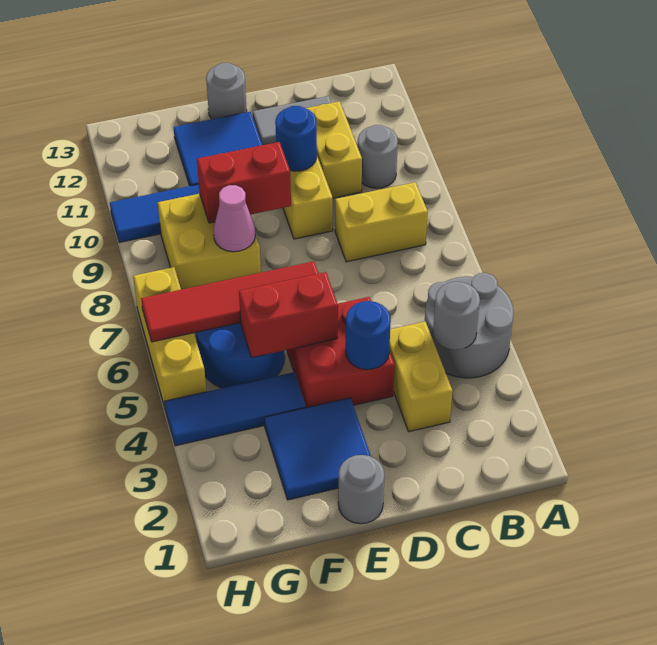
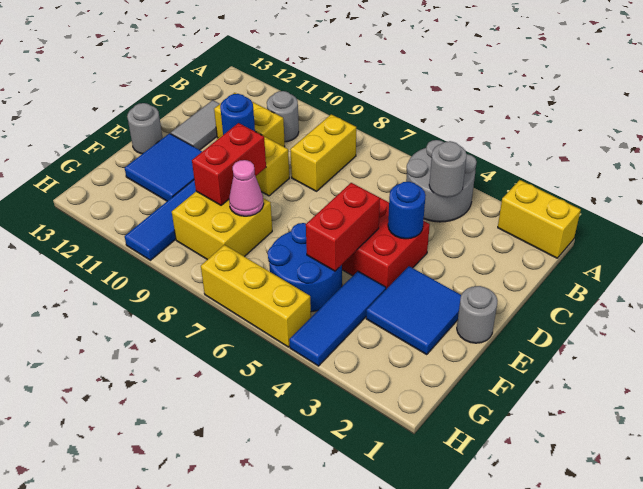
yellow 1x2 brick [389,322,453,432] -> yellow 1x2 brick moved to [498,180,581,258]
red 1x4 tile [141,261,319,342] -> none

